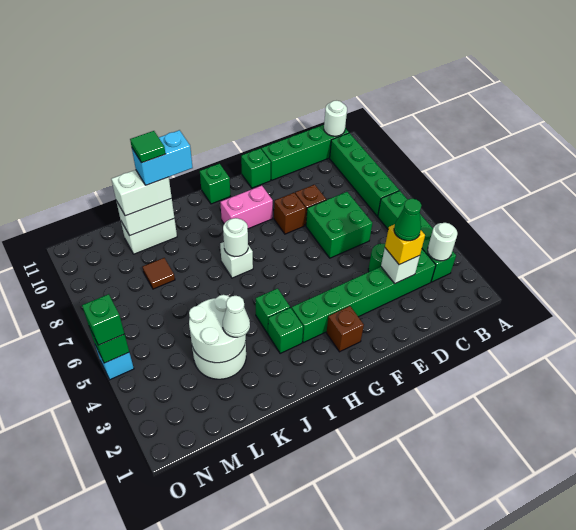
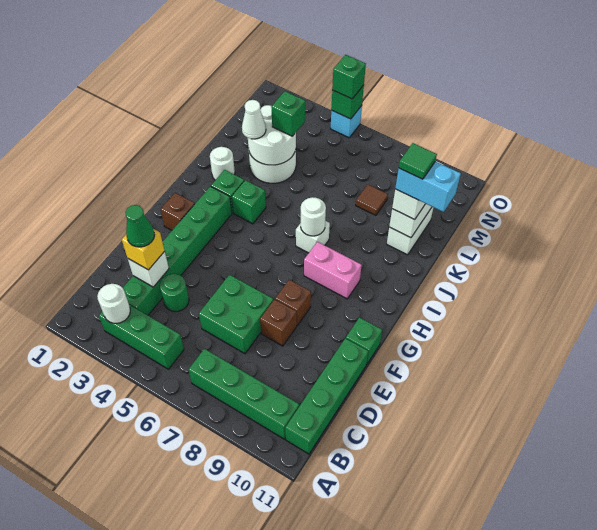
green 1x4 brick [378,191,456,282] -> green 1x3 brick [99,305,184,369]
white 1x1 round brick [324,101,347,136] -> white 1x1 round brick moved to [210,147,235,180]
pink 1x2 brick [220,186,273,229] -> pink 1x2 brick turned to [304,242,362,299]
green 1x1 brick [200,164,230,204] -> green 1x1 brick moved to [271,91,305,136]
cyan 1x2 brick [132,130,193,185] -> cyan 1x2 brick turned to [395,161,461,212]

